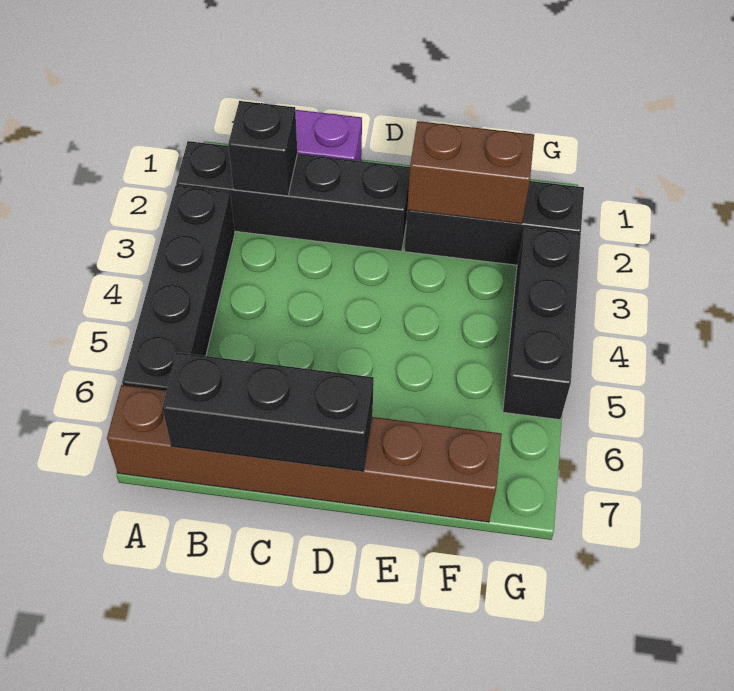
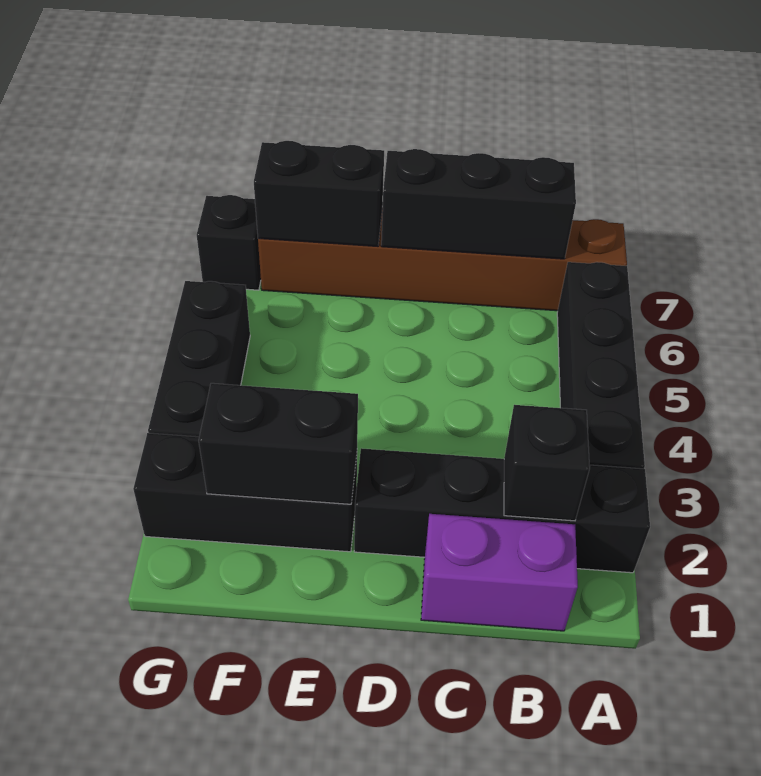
brown 1x2 brick [407,121,534,224] -> black 1x2 brick [199,383,358,504]
none -> black 1x2 brick [254,141,384,246]
none -> black 1x1 brick [197,195,261,290]

